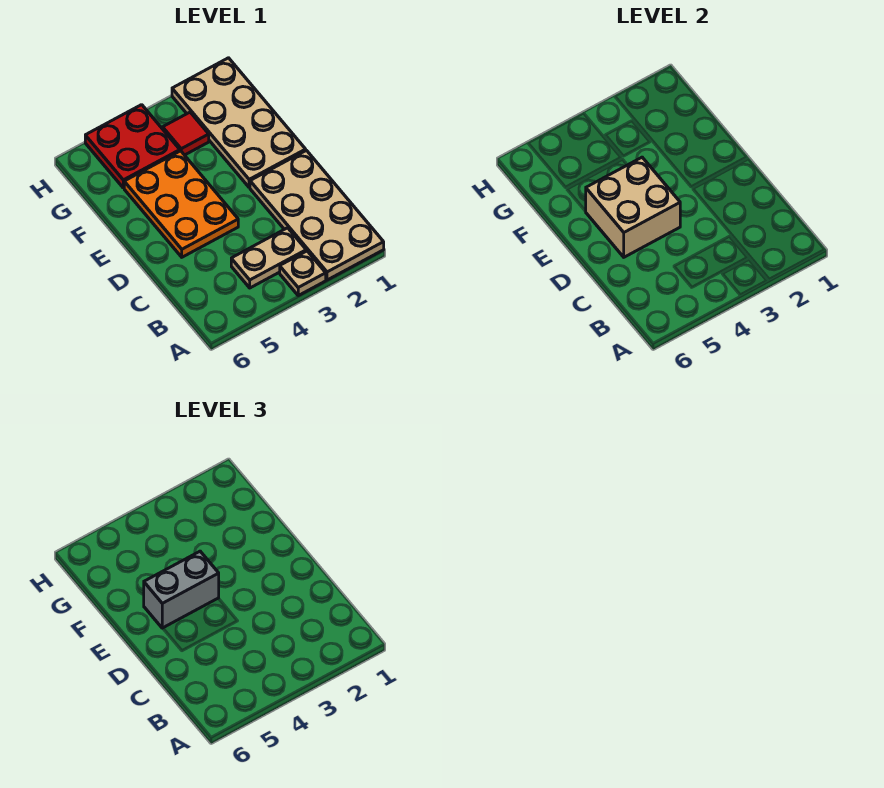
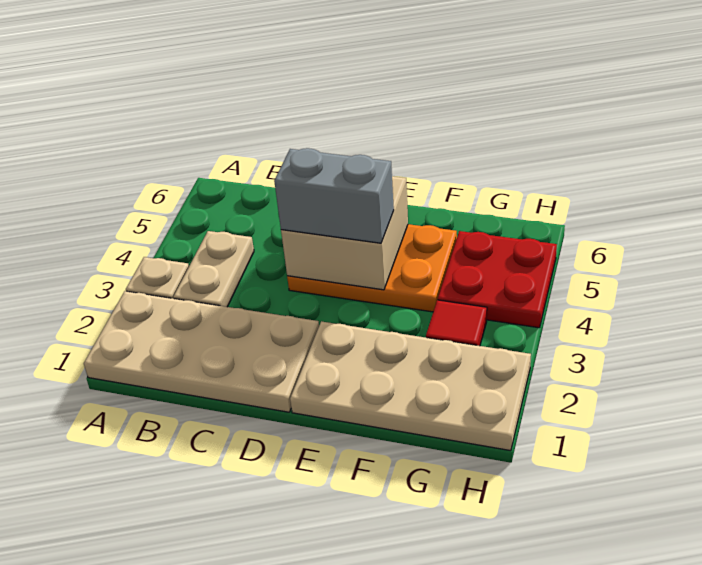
grey 1x2 brick [144,551,219,628] -> grey 1x2 brick turned to [274,148,394,243]

